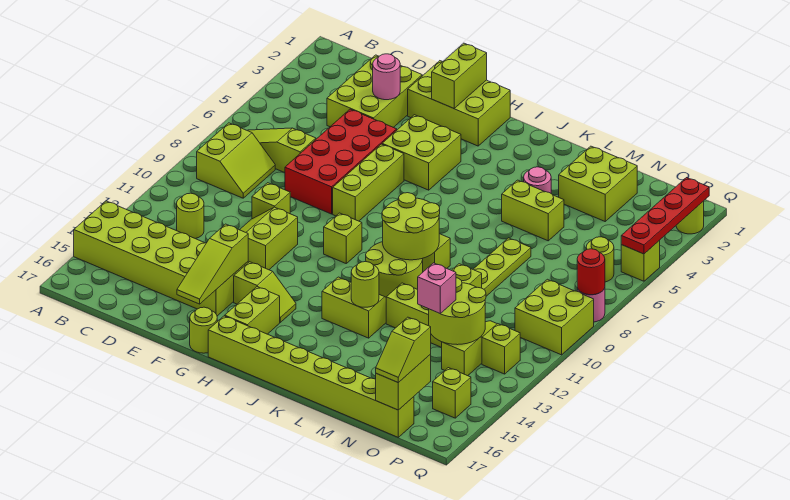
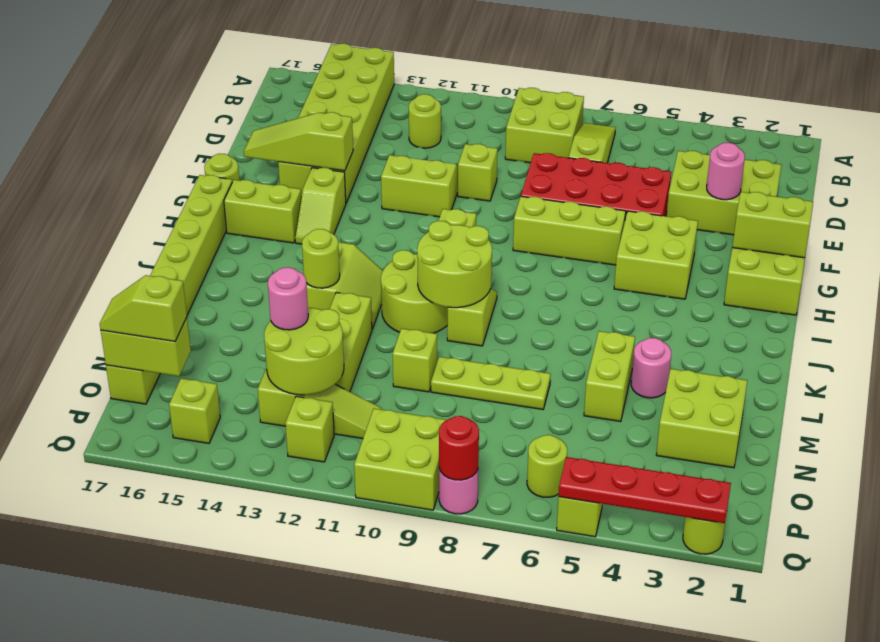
lime 2x2 slope [197,123,275,198] -> lime 2x2 brick [505,88,584,163]
pink 1x1 brick [418,263,456,314] -> pink 1x1 round brick [268,267,308,330]

